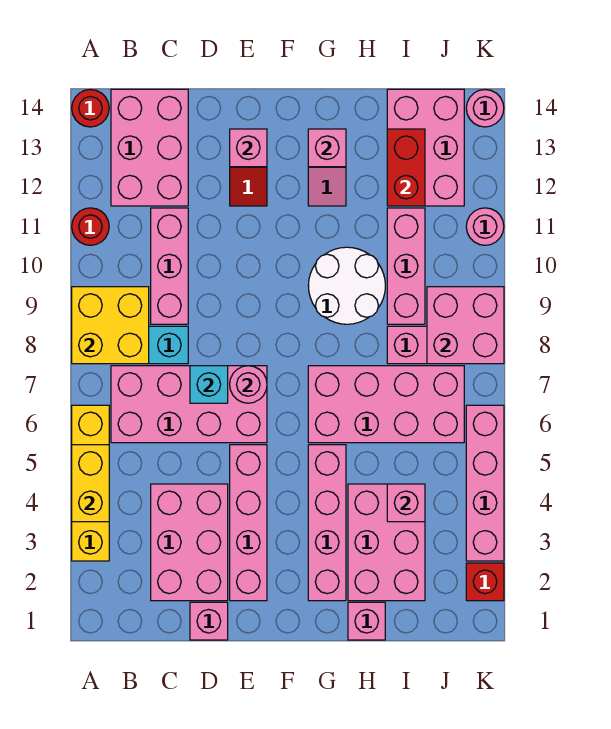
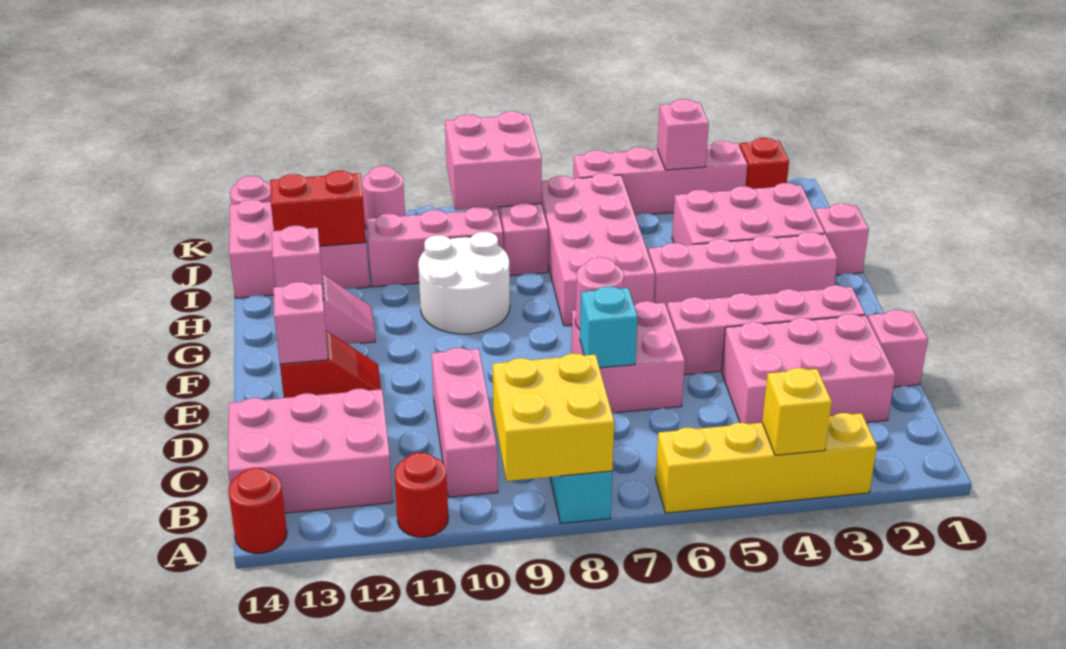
yellow 1x2 brick [72,445,109,522] -> yellow 1x1 brick [762,368,832,455]
pink 2x4 brick [111,366,267,443] -> pink 2x2 brick [571,301,685,413]
pink 1x3 brick [151,208,188,324] -> pink 1x3 brick turned to [432,348,498,497]
pink 1x1 brick [387,484,425,522] -> pink 1x1 brick moved to [657,99,709,170]

